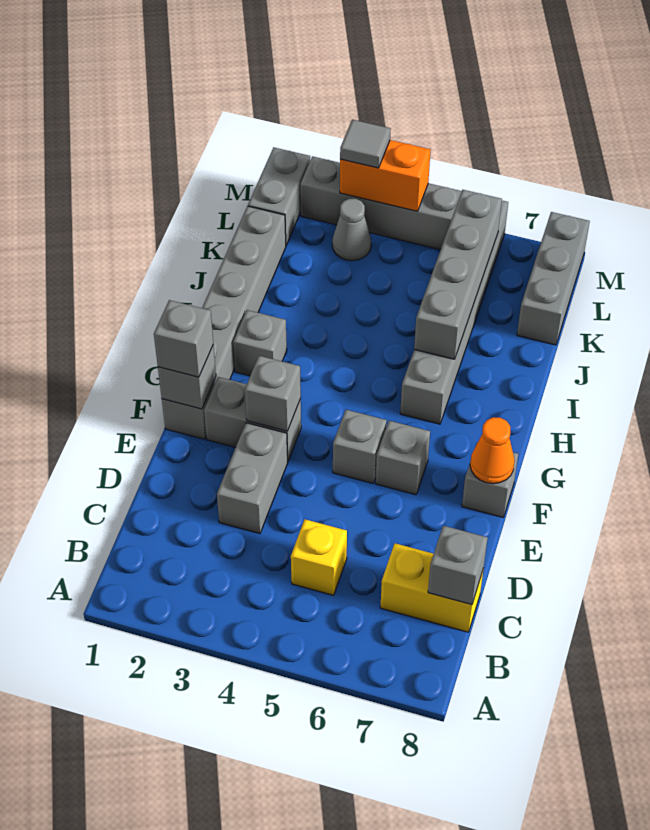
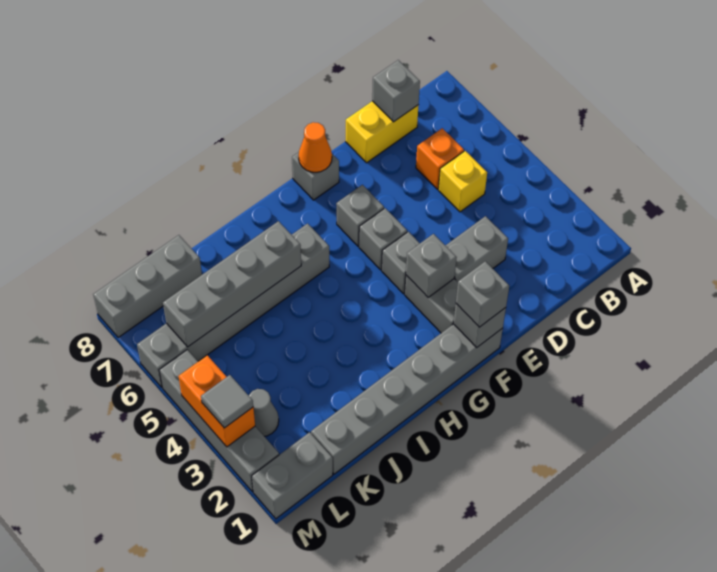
none -> orange 1x1 brick [416,128,464,189]
yellow 1x2 brick [380,543,484,632] -> yellow 1x2 brick turned to [346,101,419,163]
grey 1x1 brick [233,310,287,376] -> grey 1x1 brick moved to [382,232,420,294]

